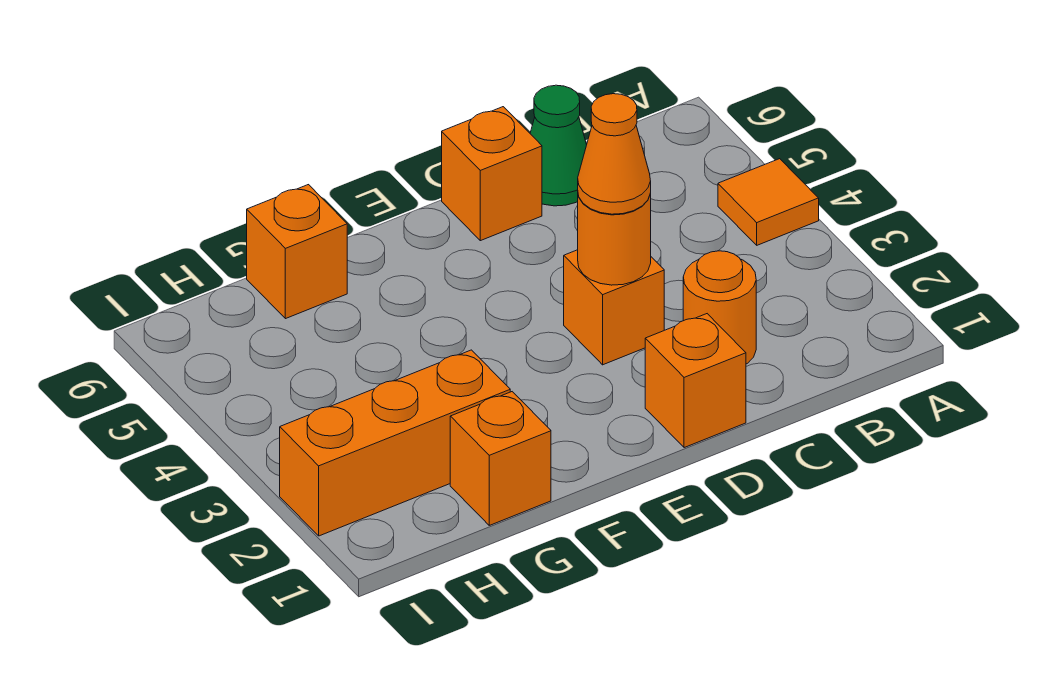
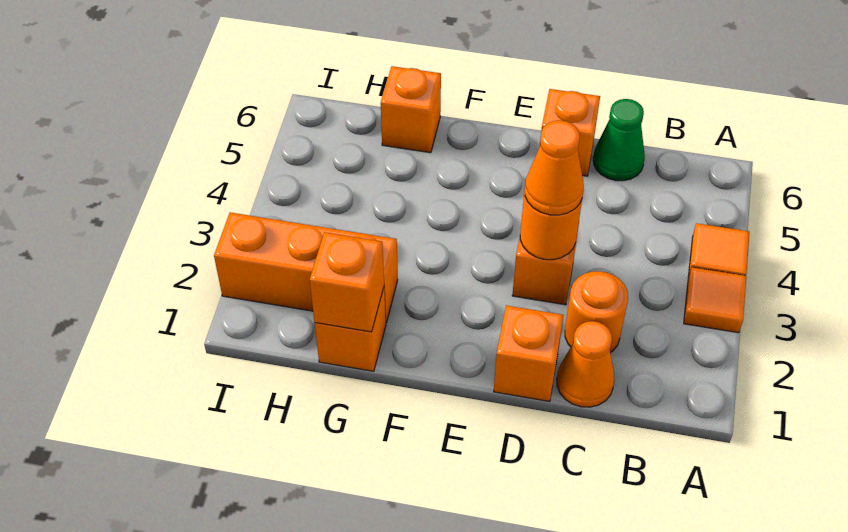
none -> orange 1x1 tile [684,267,746,333]
none -> orange 1x1 cone [557,321,614,407]
none -> orange 1x1 brick [310,232,384,332]

